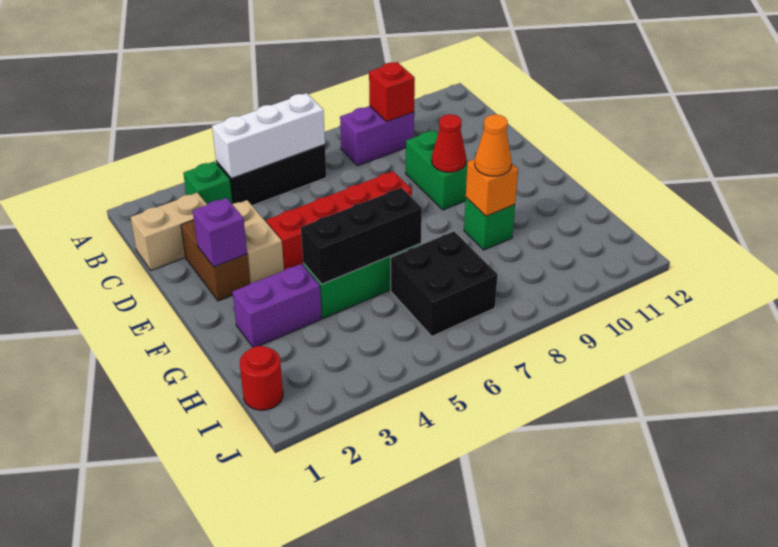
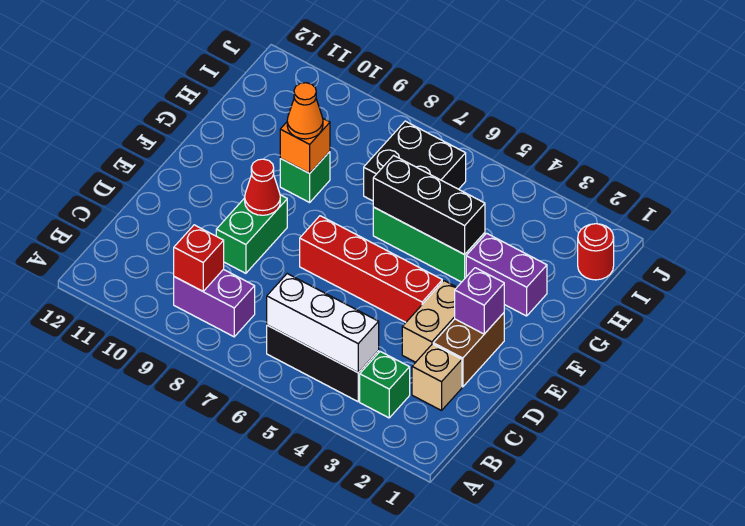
tan 1x2 brick [131,193,207,270] -> tan 1x1 brick [412,344,462,411]

